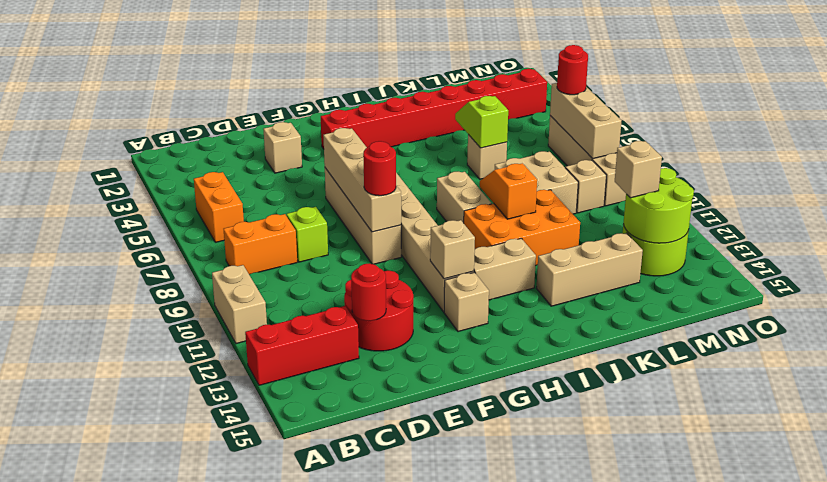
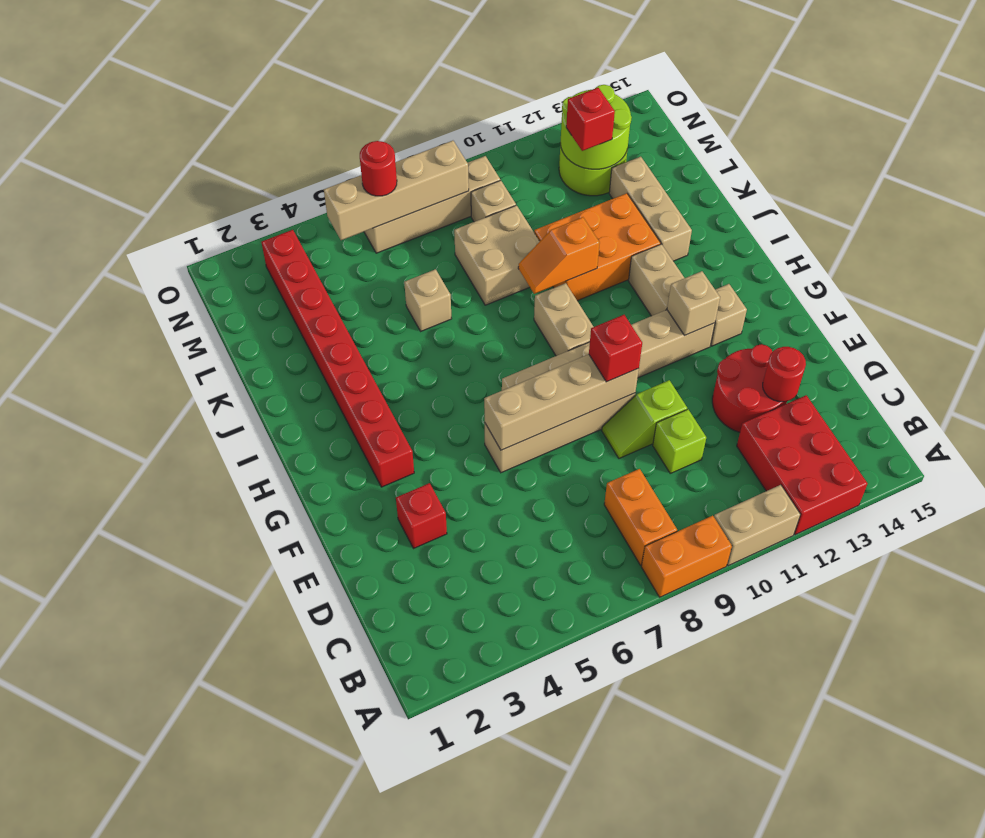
red 1x3 brick [245,306,359,385] -> red 2x3 brick [737,395,868,535]
orange 1x2 brick [194,172,244,242] -> orange 1x2 brick moved to [641,516,732,597]
lime 1x1 brick [287,207,328,262] -> lime 1x1 brick moved to [653,409,706,473]
tan 1x1 brick [263,122,302,173] -> red 1x1 brick [396,483,447,549]
red 1x1 round brick [363,141,396,196] -> red 1x1 brick [589,315,642,382]
tan 1x2 brick [437,172,492,223] -> tan 1x2 brick turned to [534,283,593,356]
orange 2x3 brick [464,190,580,266] -> orange 2x3 brick turned to [534,193,661,301]
lime 1x2 slope [455,96,508,148] -> lime 1x2 slope moved to [602,380,687,458]
tan 1x1 brick [615,141,662,198] -> red 1x1 brick [566,88,615,151]
tan 1x3 brick [550,83,621,159] -> tan 1x4 brick [324,141,469,240]

